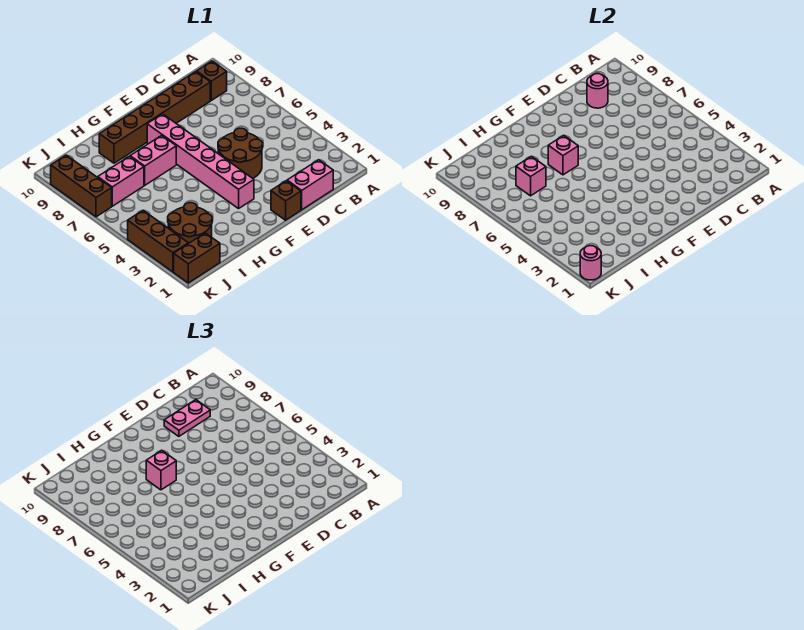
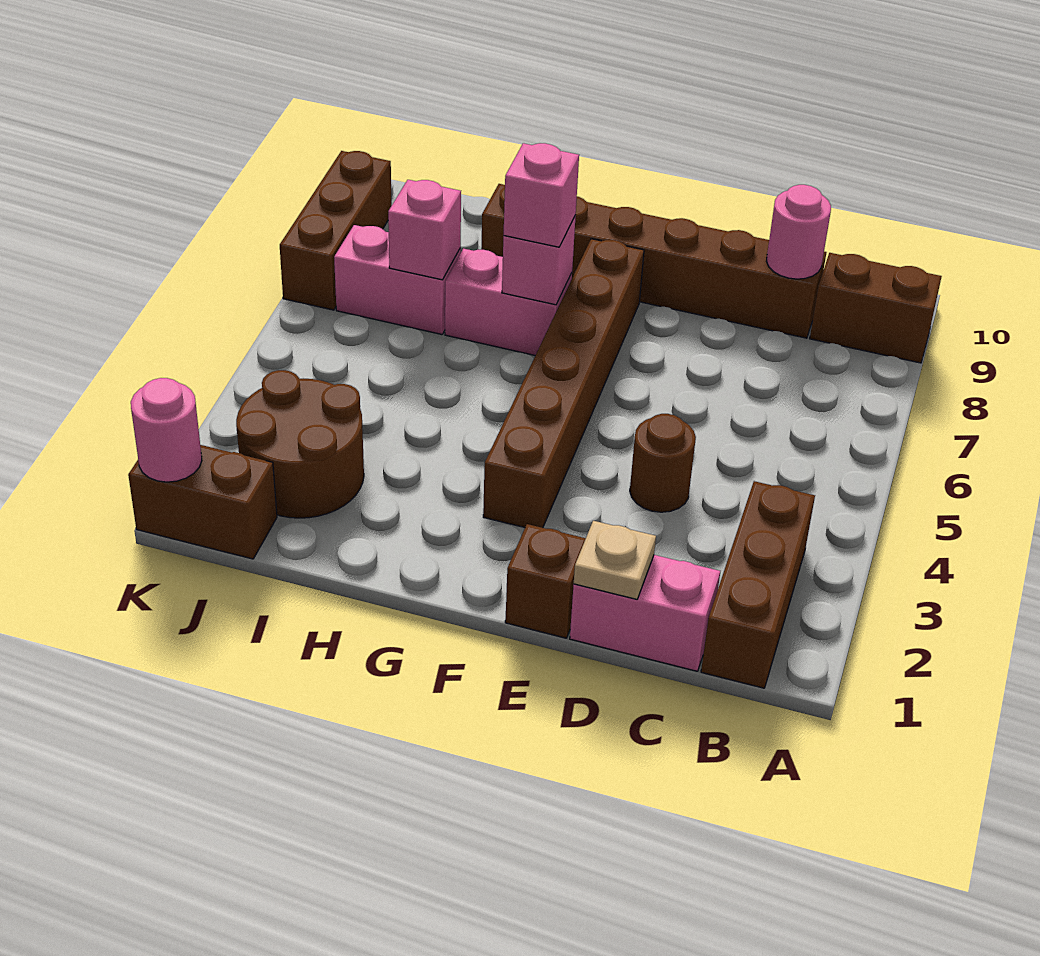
brown 1x1 brick [197,61,227,100] -> brown 1x2 brick [810,253,942,363]
pink 1x2 plate [164,400,210,436] -> none
none -> tan 1x1 plate [574,521,656,599]
brown 2x2 round brick [218,128,263,178] -> brown 1x1 round brick [630,414,696,512]
pink 1x6 brick [147,114,254,209] -> brown 1x6 brick [483,239,644,528]
brown 1x3 brick [128,211,188,272] -> brown 1x3 brick moved to [701,481,815,688]

